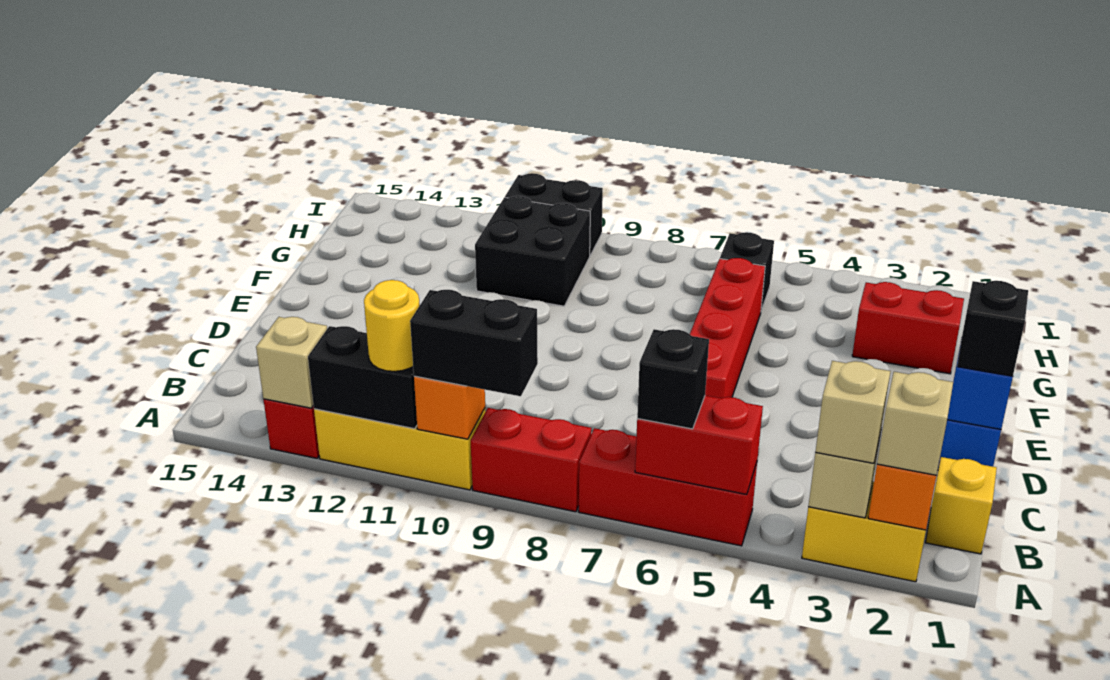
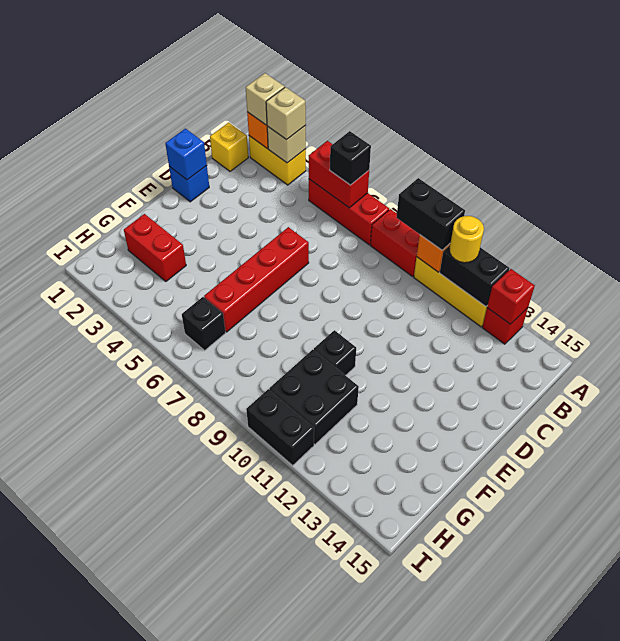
tan 1x1 brick [256,317,327,408] -> red 1x1 brick [487,269,535,324]
black 1x1 brick [957,281,1028,376] -> black 1x1 brick moved to [314,330,356,376]

